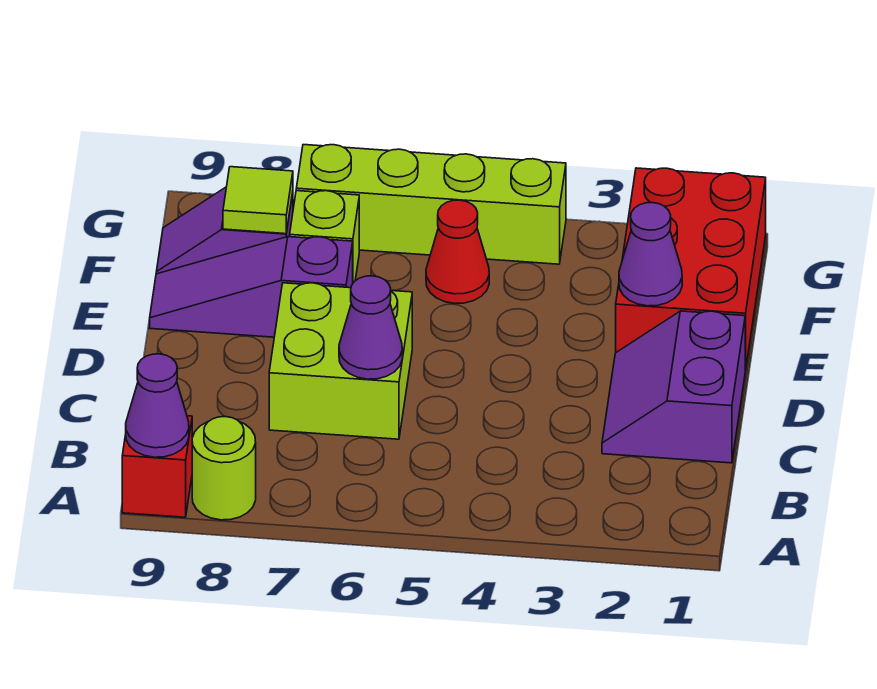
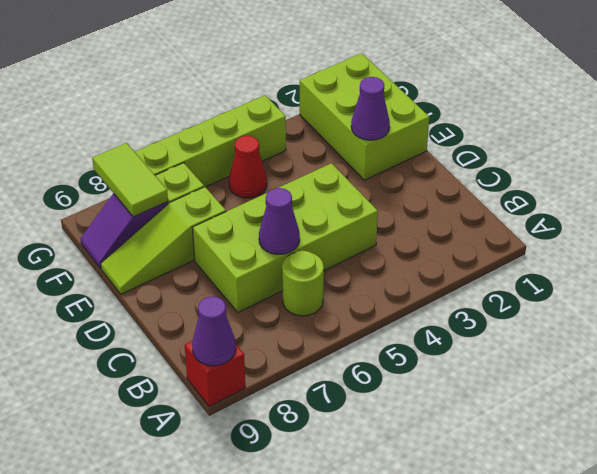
lime 1x1 round brick [192,417,256,520] -> lime 1x1 round brick moved to [282,251,324,316]
purple 2x2 slope [602,311,745,463] -> none
lime 2x2 brick [269,283,412,439] -> lime 2x4 brick [193,163,378,312]
red 2x3 brick [616,168,766,370] -> lime 2x3 brick [300,53,429,180]
purple 1x3 slope [150,237,353,337] -> lime 1x3 slope [101,187,226,294]
lime 1x1 tile [223,167,293,234] -> lime 1x2 tile [92,143,168,217]

